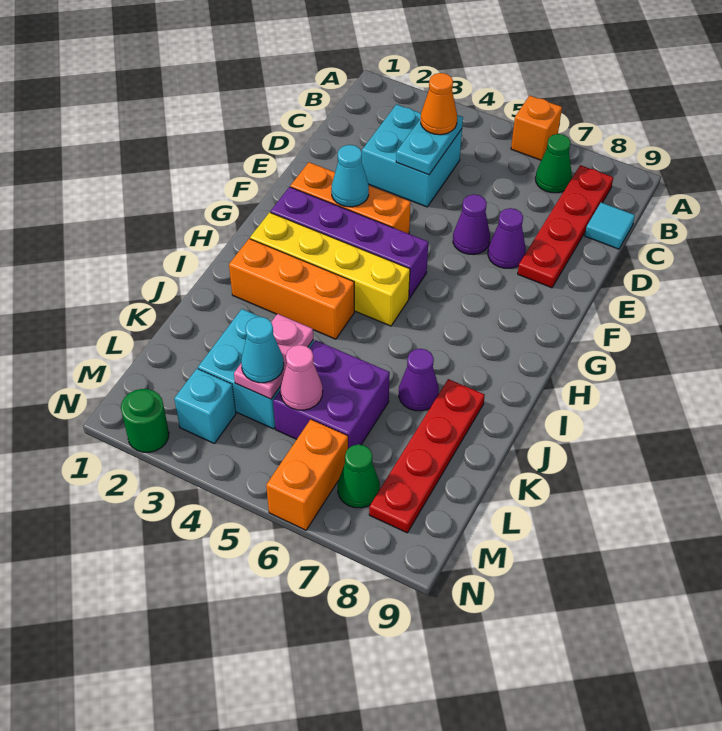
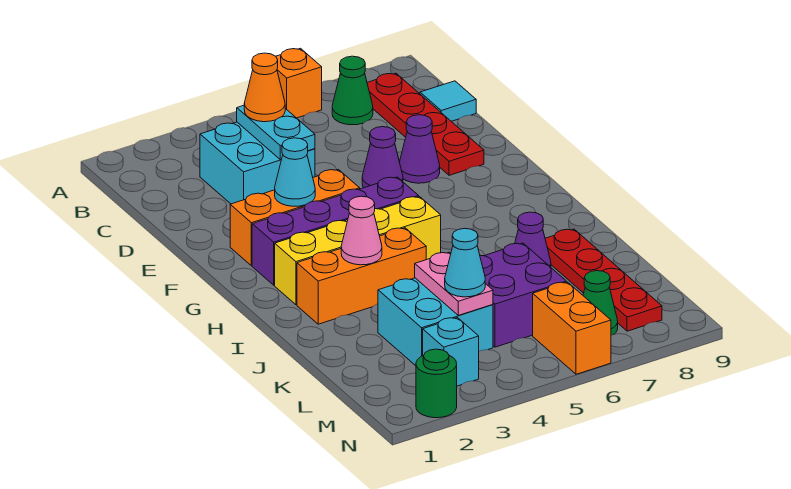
pink 1x1 cone [280,345,323,410] -> pink 1x1 cone moved to [341,196,382,265]

